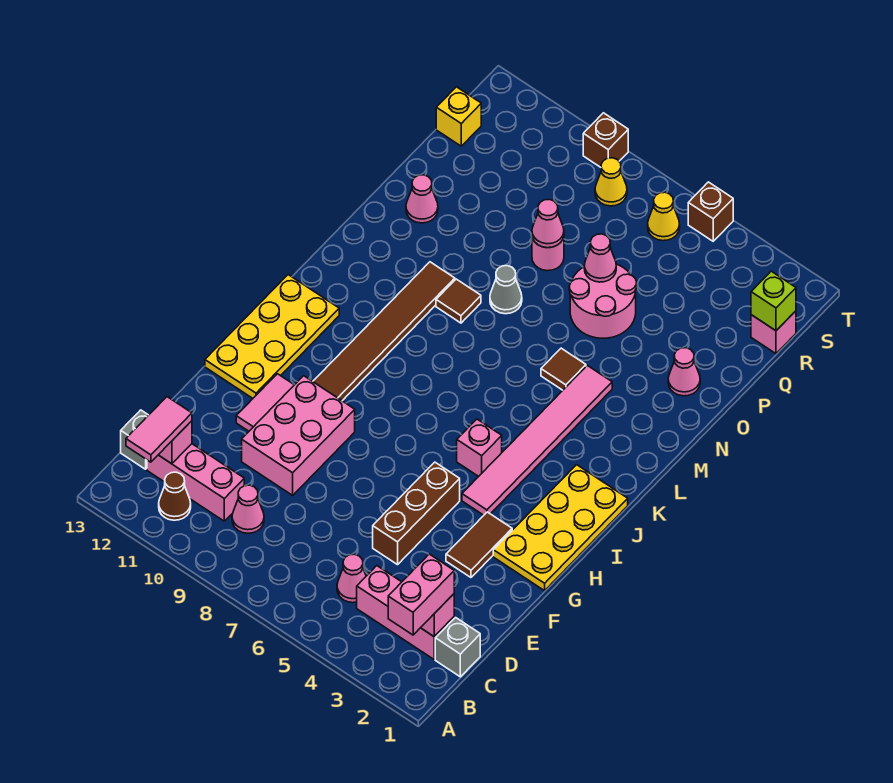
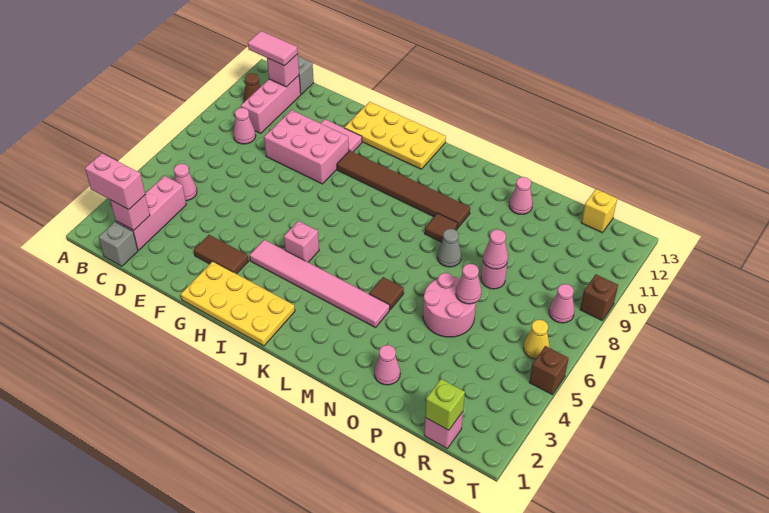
brown 1x3 brick [373,462,460,565] -> none
yellow 1x1 cone [595,158,627,206] -> pink 1x1 cone [549,284,574,323]

